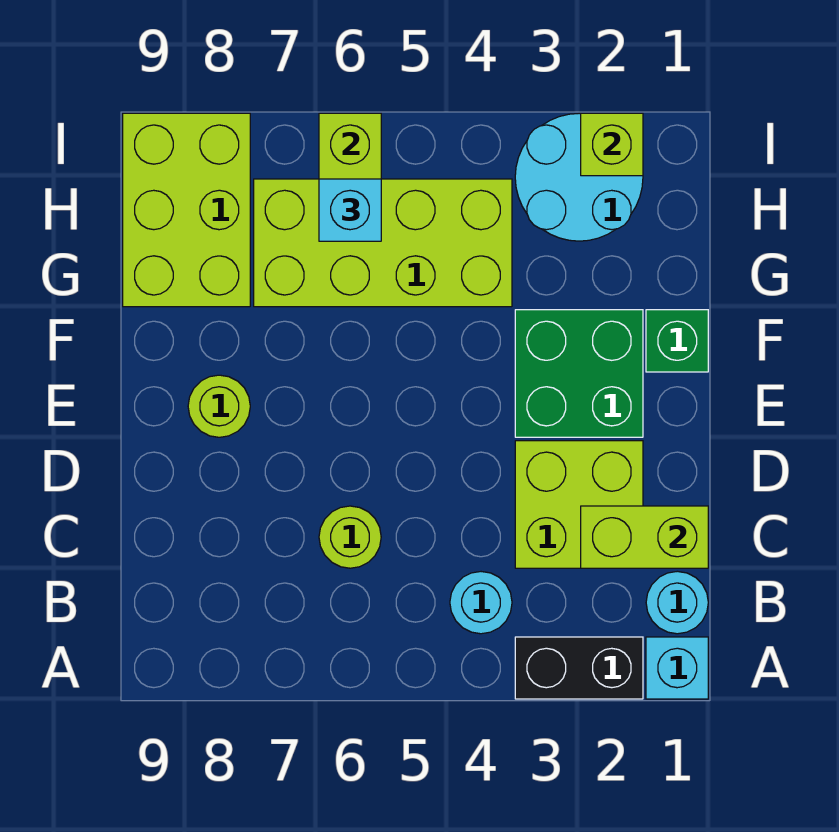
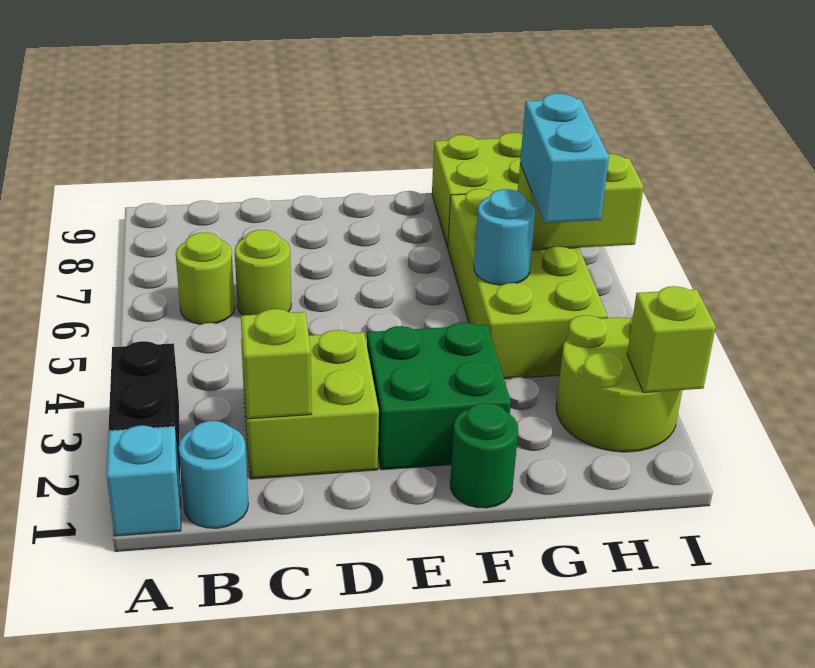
cyan 1x1 round brick [450,572,512,634] -> cyan 1x1 round brick moved to [474,189,535,285]
lime 1x2 brick [581,506,708,568] -> lime 1x1 brick [241,309,312,419]
lime 1x1 round brick [188,375,250,437] -> lime 1x1 round brick moved to [176,232,235,324]
green 1x1 brick [646,310,708,372] -> green 1x1 round brick [450,403,518,508]
cyan 2x2 round brick [515,113,643,241] -> lime 2x2 round brick [556,315,682,452]
cyan 1x1 brick [319,179,381,241] -> cyan 1x2 brick [520,94,609,223]

